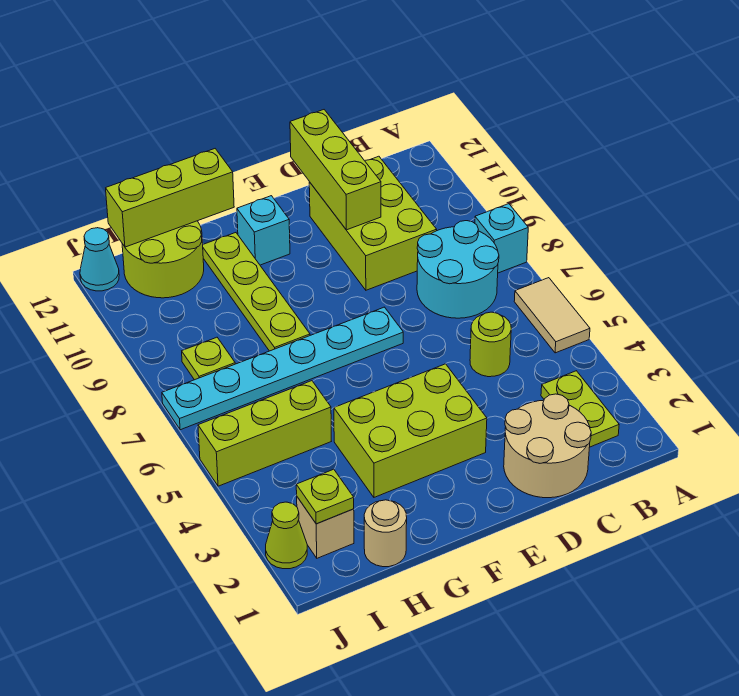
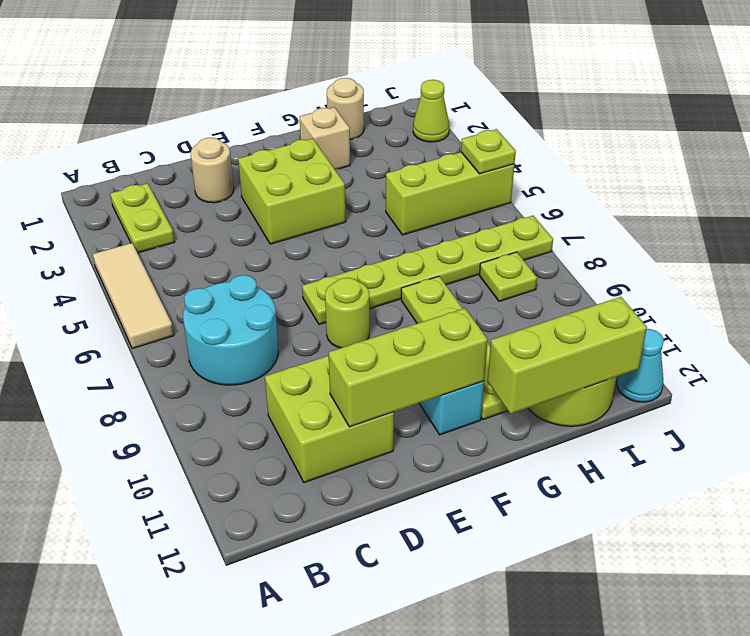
tan 1x2 tile [514,278,590,353] -> tan 1x3 tile [93,243,174,349]
cyan 1x1 brick [475,204,528,273] -> none
tan 2x2 round brick [504,394,591,498] -> tan 1x1 round brick [191,138,234,203]
lime 1x1 round brick [470,312,511,377] -> lime 1x1 round brick moved to [325,278,369,348]
lime 2x3 brick [309,156,437,290] -> lime 2x2 brick [265,356,394,483]
lime 1x3 brick [290,110,381,230] -> lime 1x3 brick turned to [329,308,488,427]
lime 2x3 brick [334,364,487,497] -> lime 2x2 brick [238,139,346,244]
cyan 1x6 plate [162,307,403,430] -> lime 1x6 plate [302,216,553,325]
tan 1x1 brick [297,497,354,558] -> tan 1x1 brick moved to [300,107,350,170]
lime 1x1 plate [296,469,354,524] -> lime 1x1 plate moved to [461,129,516,174]

